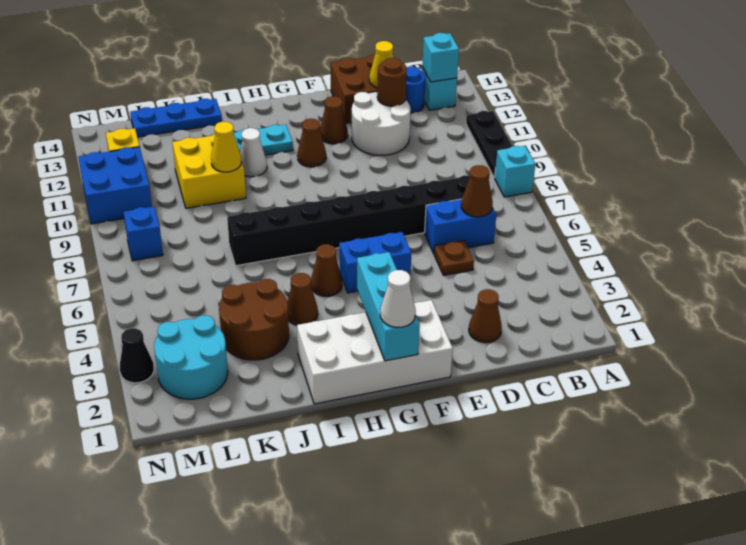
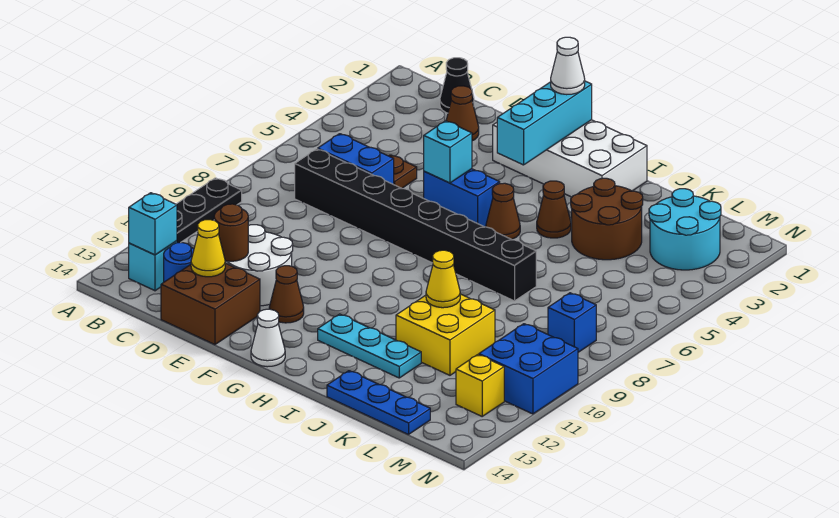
cyan 1x1 brick [495,146,535,197] -> cyan 1x1 brick moved to [424,121,472,183]
brown 1x1 cone [461,165,493,217] -> none
brown 1x1 cone [297,119,326,167] -> none
white 1x1 cone [240,128,267,177] -> white 1x1 cone moved to [251,309,285,367]
black 1x1 cone [120,328,154,383] -> black 1x1 cone moved to [440,58,474,113]

